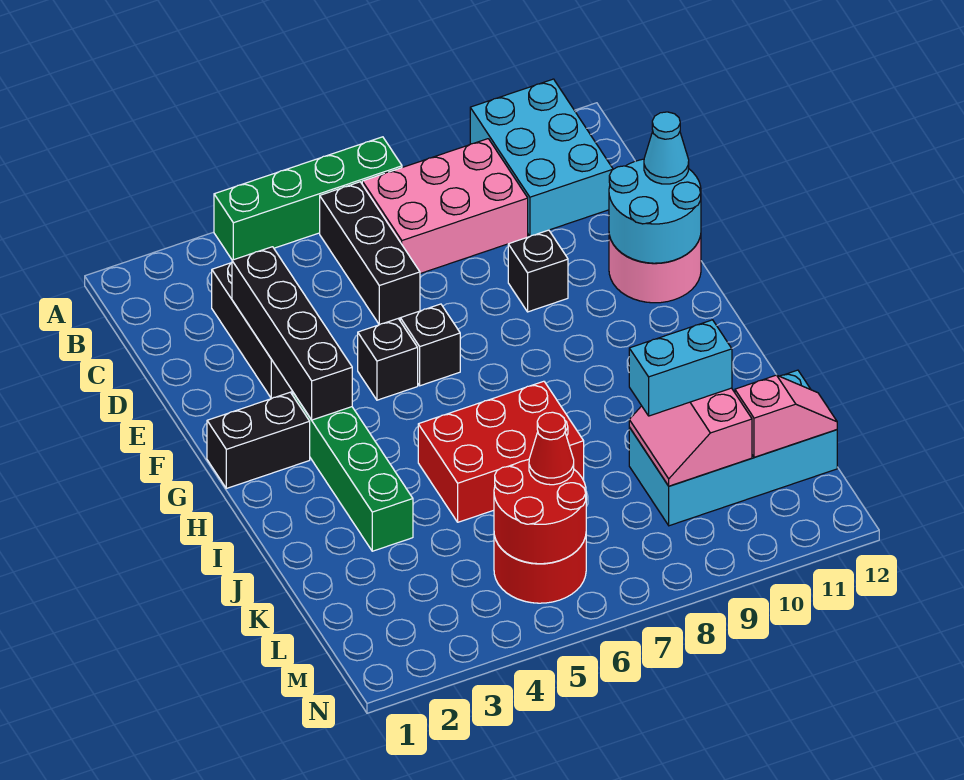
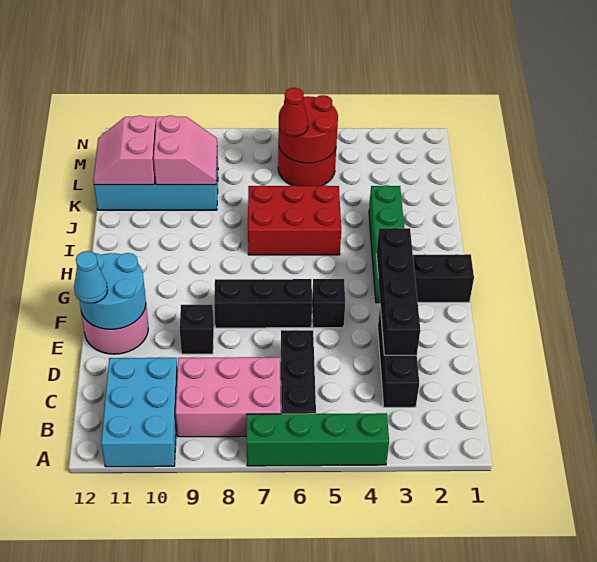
black 1x1 brick [400,304,460,386] -> black 1x3 brick [214,279,312,328]
cyan 1x2 brick [629,320,732,416] -> none
pink 1x2 slope [735,375,837,457] -> pink 2x2 slope [93,115,156,185]

